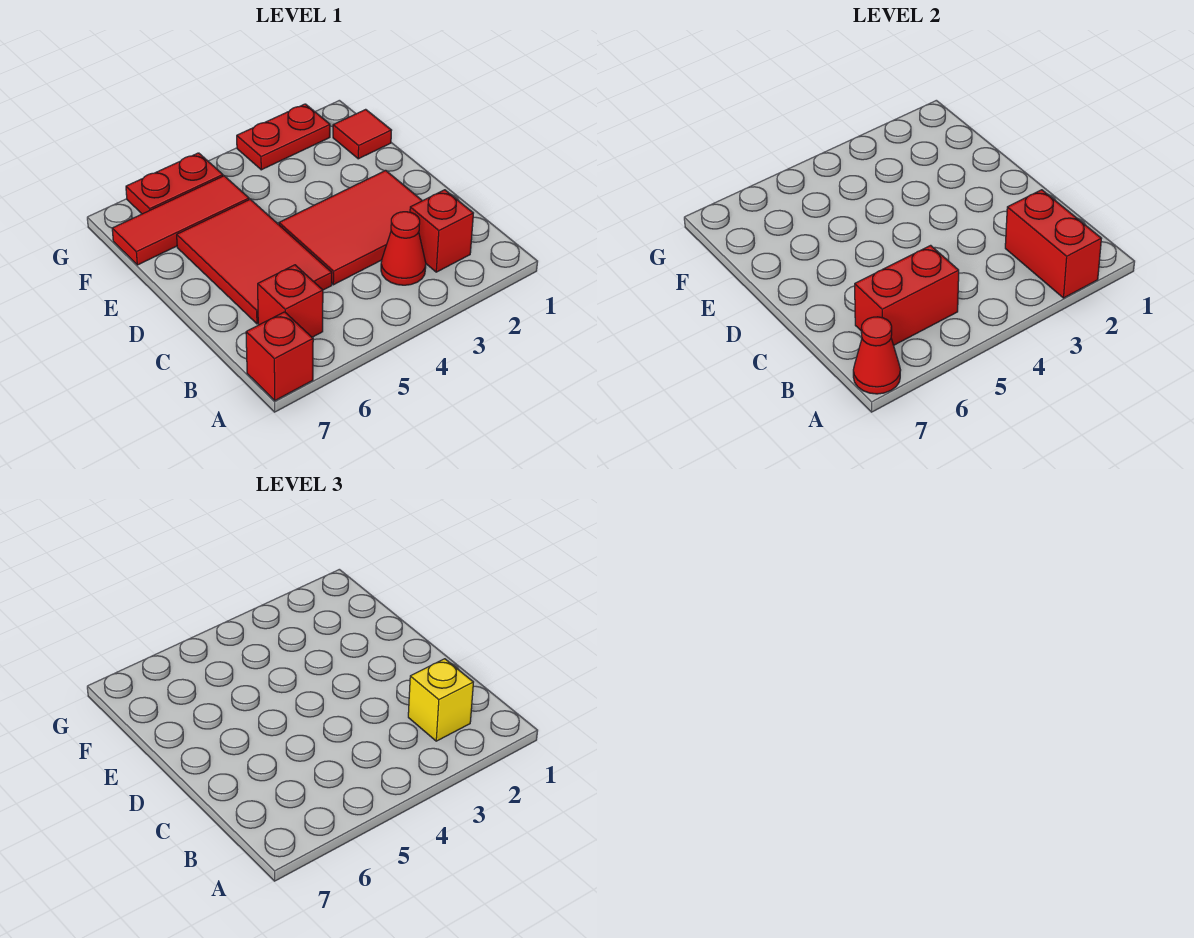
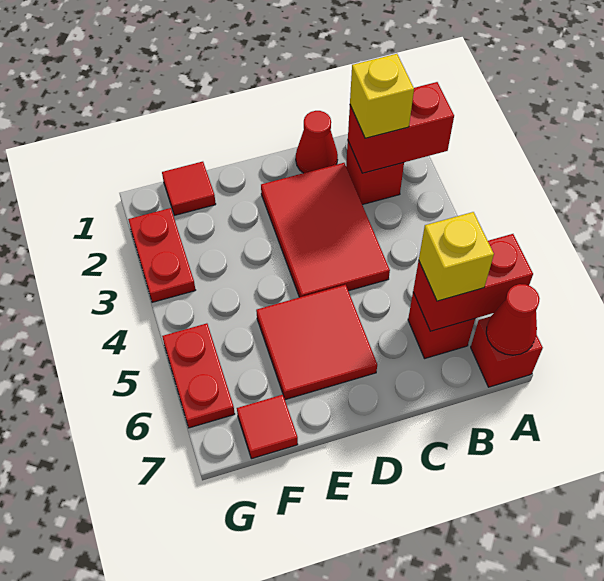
red 1x1 cone [381,212,426,285] -> red 1x1 cone moved to [296,111,338,173]
red 1x2 brick [855,245,959,345] -> red 1x2 brick turned to [413,234,533,331]
none -> yellow 1x1 brick [419,212,494,301]
red 2x3 tile [177,199,332,324] -> red 2x2 tile [256,285,377,400]
red 1x3 tile [112,176,249,265] -> red 1x1 tile [237,395,298,459]

